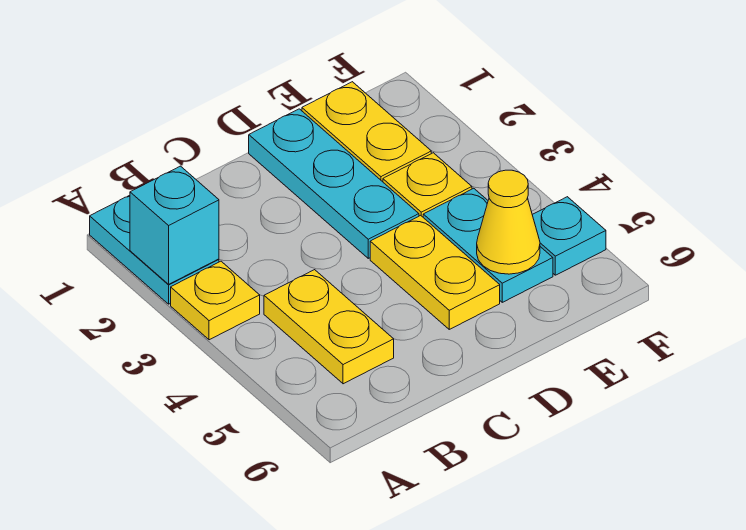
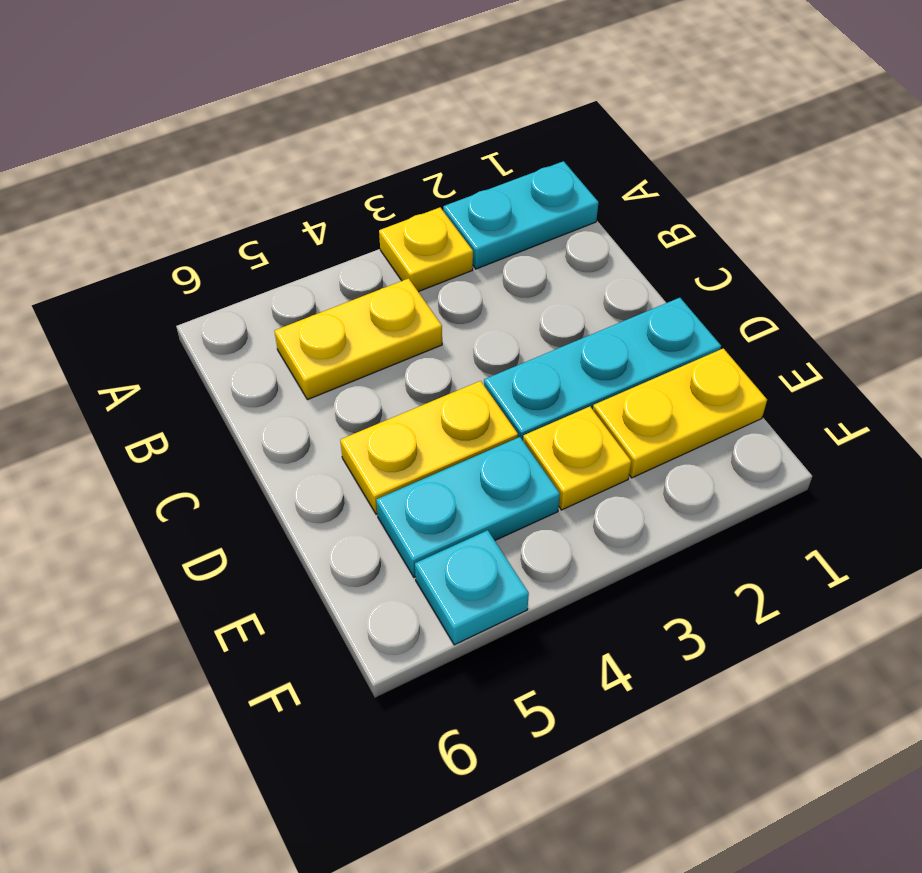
cyan 1x1 brick [130,166,219,284] -> none
yellow 1x1 cone [477,170,540,274] -> none

